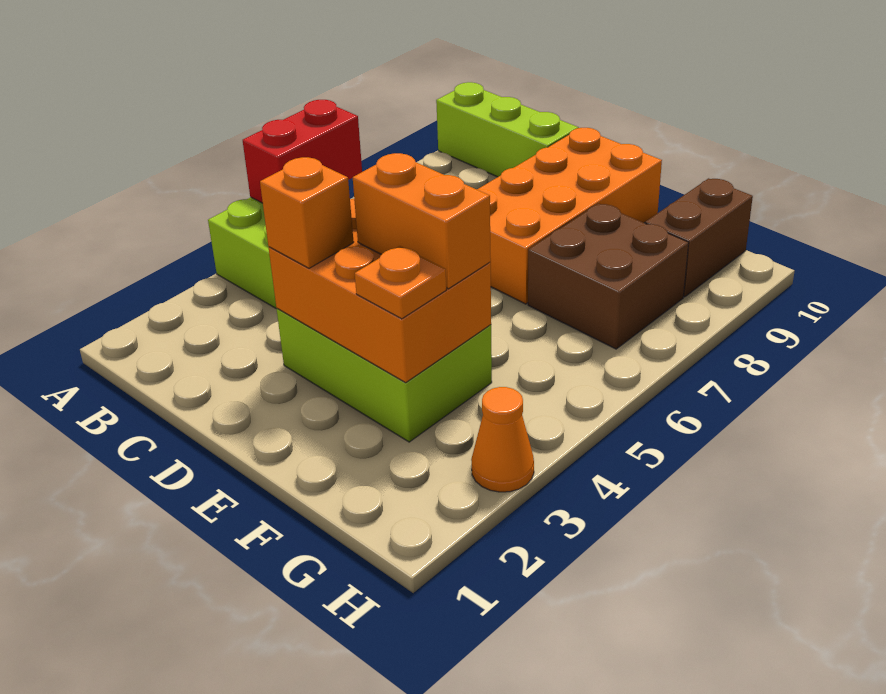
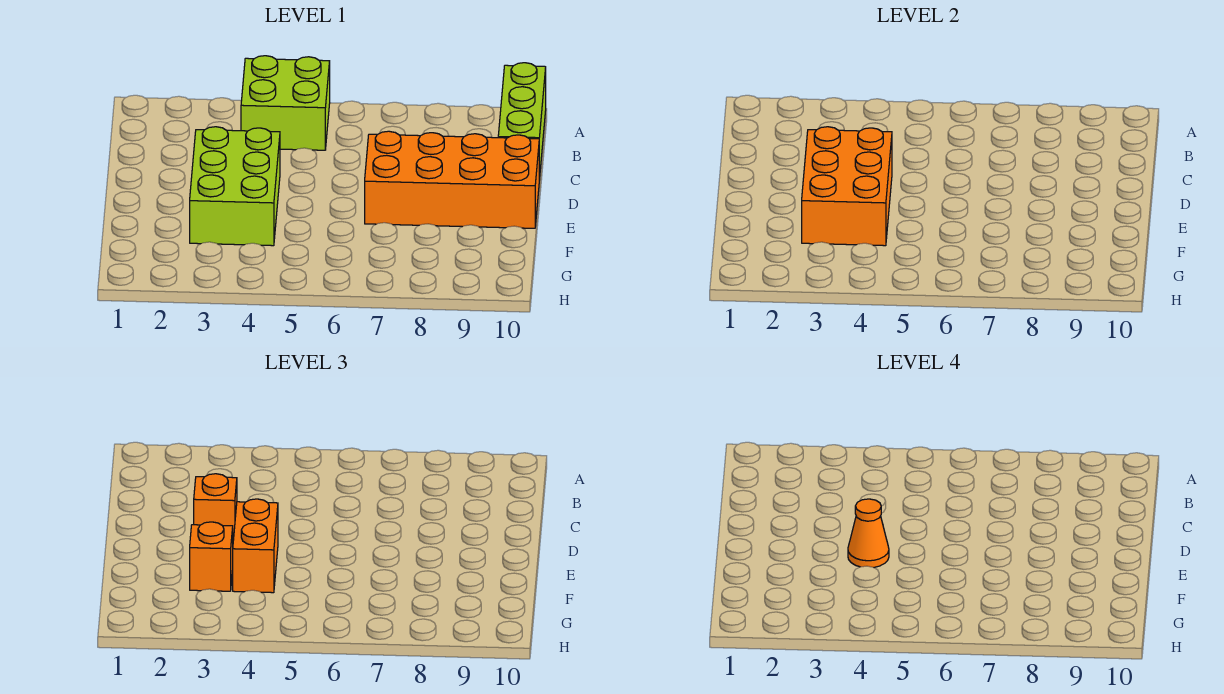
red 1x2 brick [243,100,362,203] -> none
orange 1x1 plate [355,246,446,319] -> orange 1x1 brick [190,522,233,591]
brown 2x2 brick [528,204,689,349] -> none
brown 1x2 brick [645,178,753,297] -> none
orange 1x1 cone [471,387,534,492] -> orange 1x1 cone moved to [848,499,889,567]

